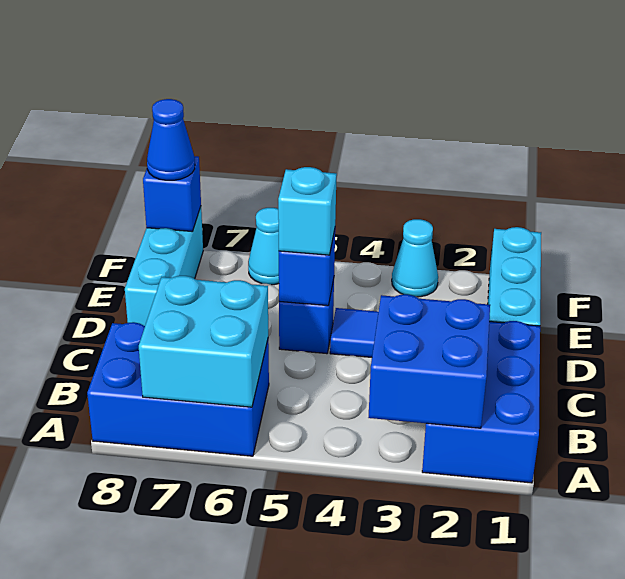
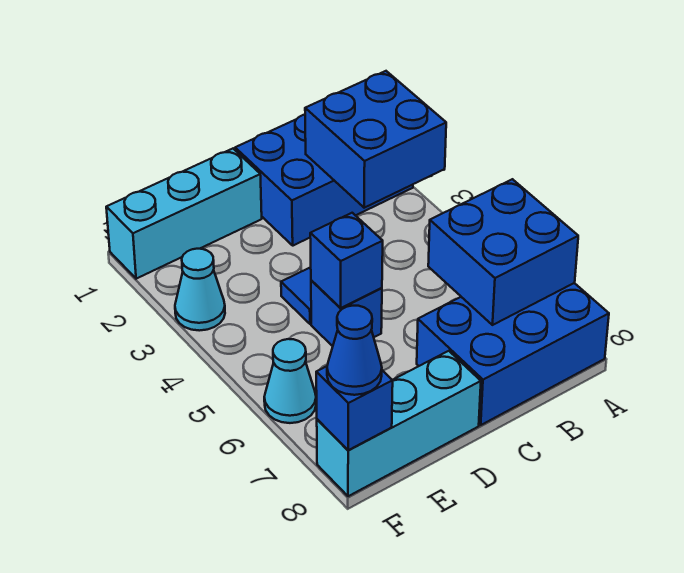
blue 2x3 brick [87,322,269,456] -> blue 2x3 brick turned to [417,283,609,425]
cyan 2x2 brick [139,276,268,407] -> blue 2x2 brick [428,179,578,325]
cyan 1x1 brick [278,167,337,255] -> none

